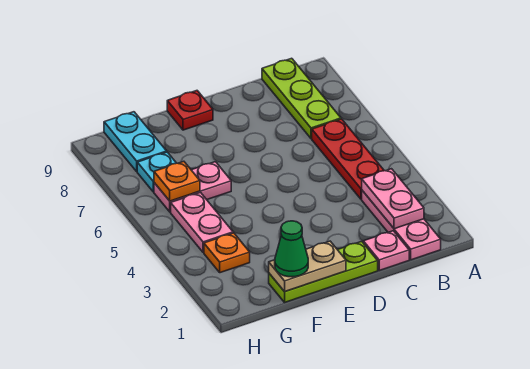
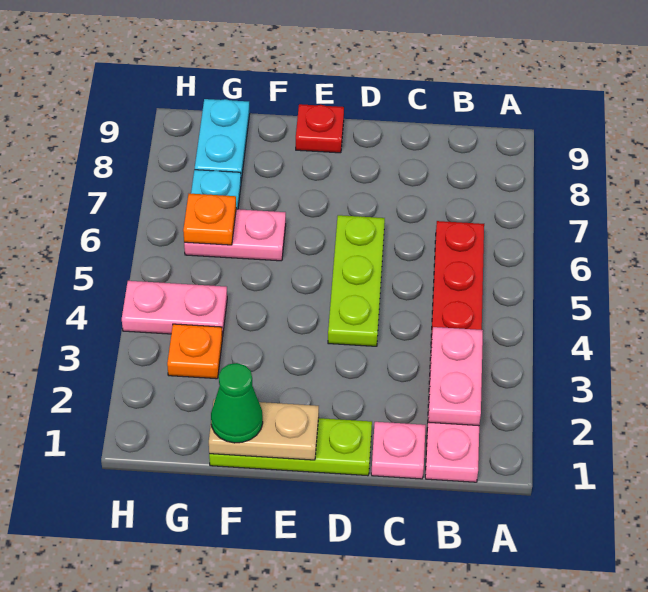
lime 1x3 plate [262,58,341,139] -> lime 1x3 plate moved to [328,215,385,346]
pink 1x2 plate [171,193,233,253] -> pink 1x2 plate turned to [122,281,227,337]

